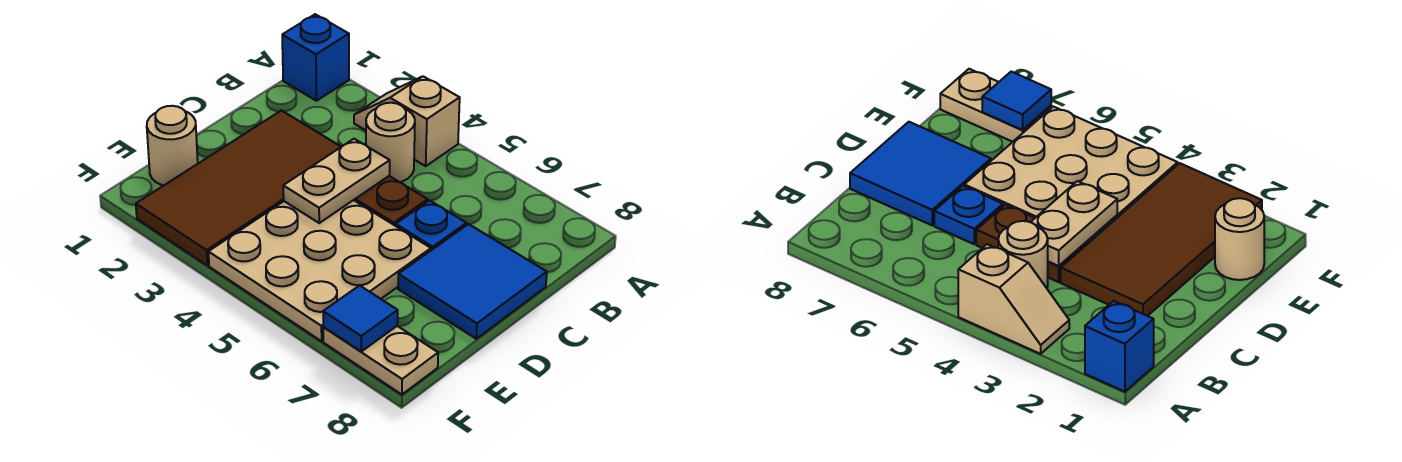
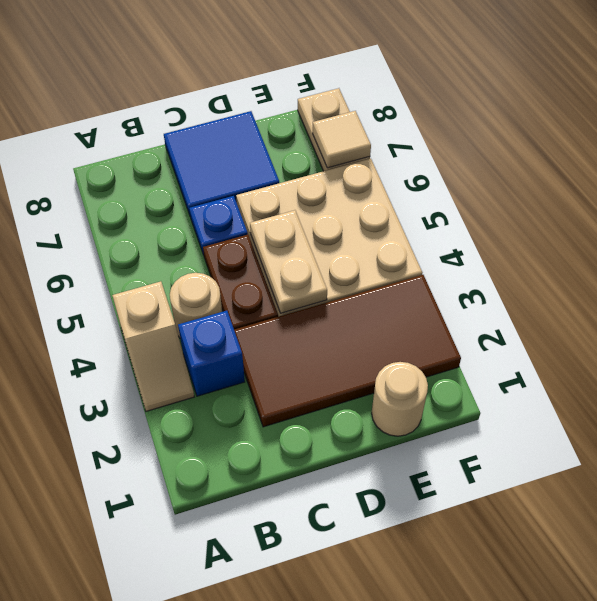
blue 1x1 brick [282,14,349,101] -> blue 1x1 brick moved to [178,311,245,396]
tan 1x2 plate [283,139,390,223] -> tan 1x2 plate turned to [250,210,327,313]
blue 1x1 tile [323,286,398,351] -> tan 1x1 tile [313,111,371,168]

